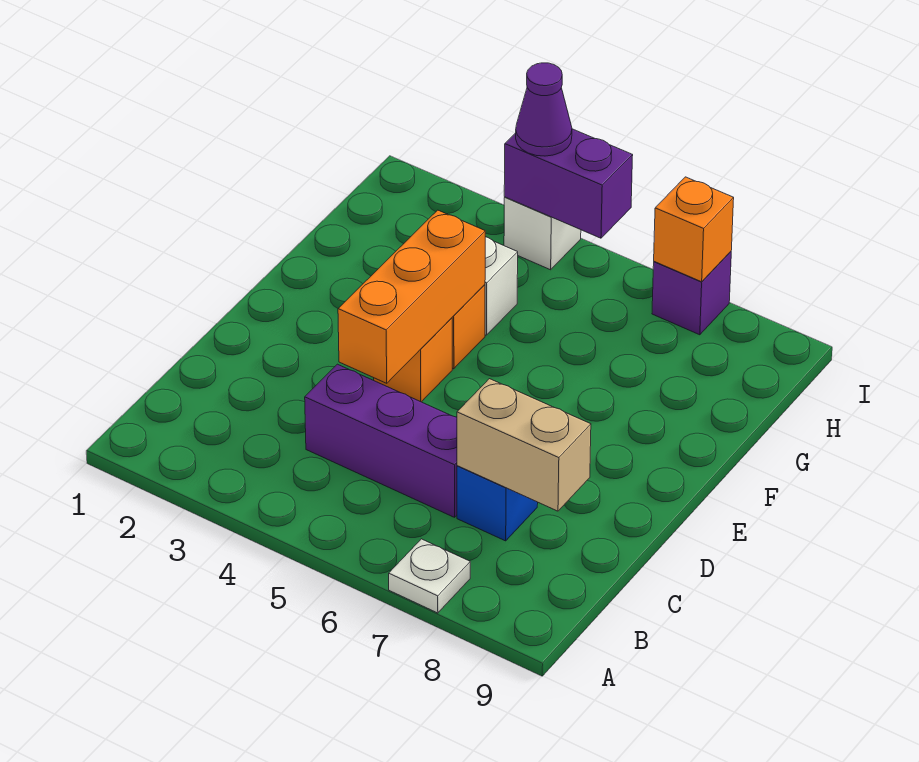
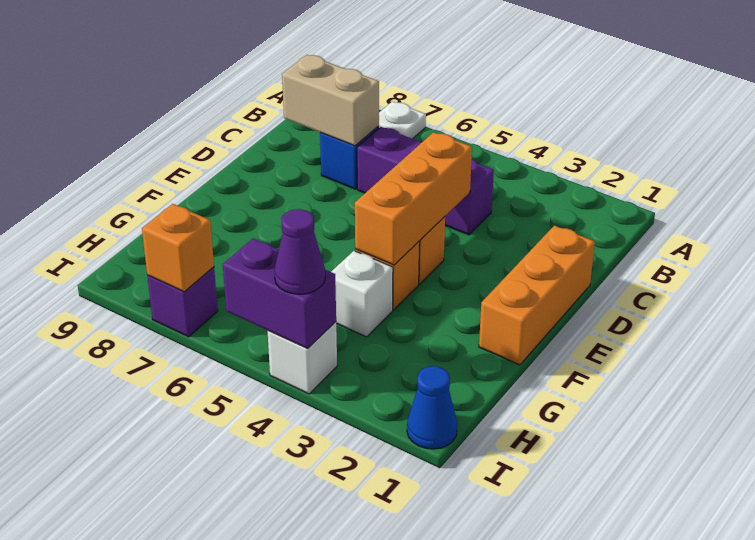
none -> orange 1x3 brick [479,226,595,365]
none -> blue 1x1 cone [407,366,457,449]

